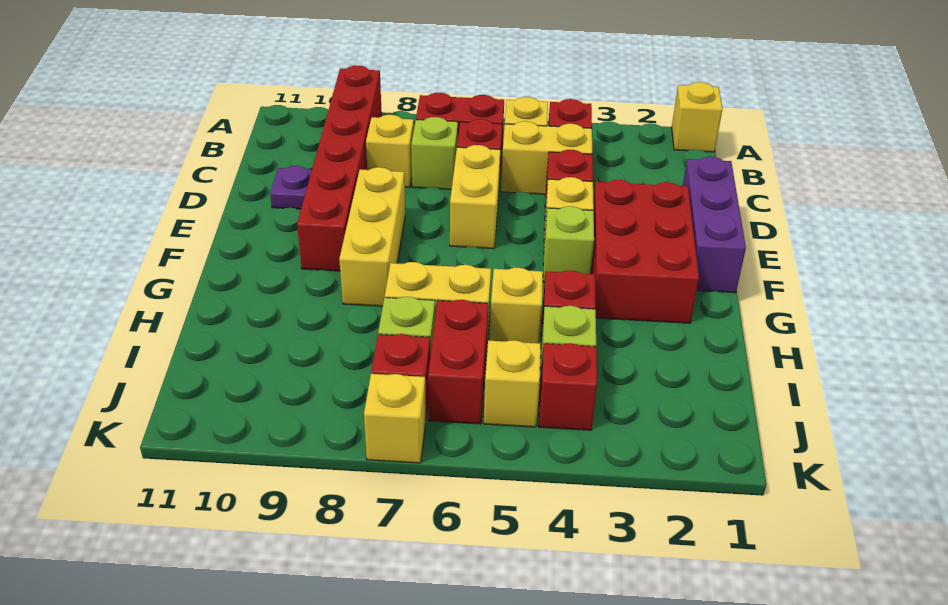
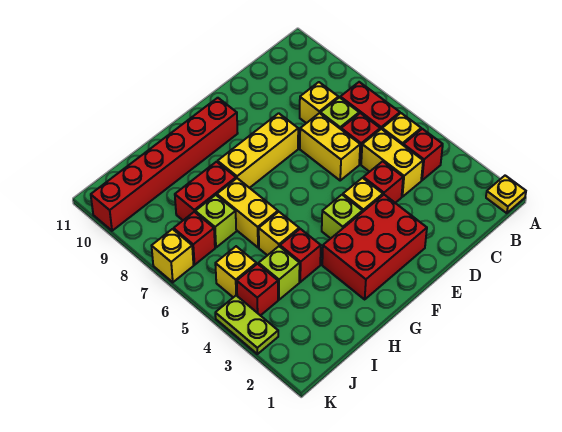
yellow 1x1 brick [672,82,723,152] -> yellow 1x1 plate [486,176,526,213]
red 1x6 brick [297,66,382,271] -> red 1x6 brick moved to [91,98,238,231]
purple 1x3 brick [683,157,746,293] -> none
yellow 1x2 brick [450,145,500,248] -> yellow 1x2 brick turned to [300,113,360,180]
purple 1x1 plate [270,166,312,209] -> none
red 1x2 brick [428,300,488,424] -> red 1x2 brick moved to [175,162,236,220]
none -> lime 1x2 plate [215,296,278,354]

